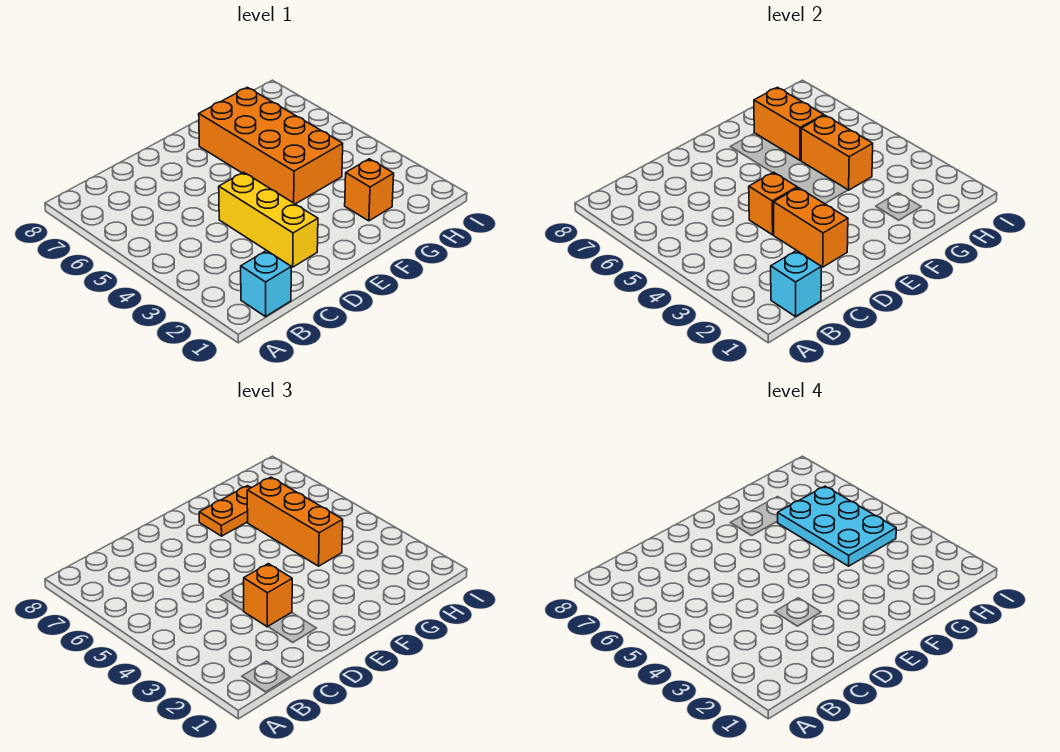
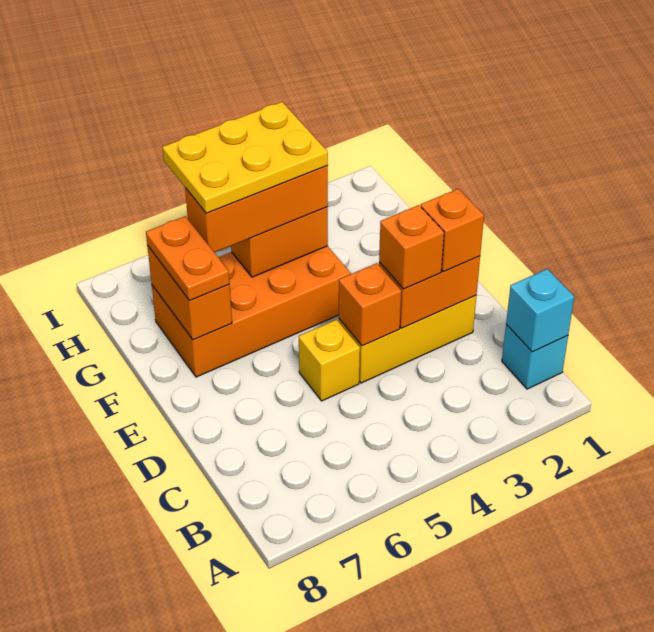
none -> yellow 1x1 brick [299,319,360,401]
orange 1x1 brick [345,159,394,221] -> orange 1x1 brick moved to [421,189,484,272]
cyan 2x3 plate [778,486,896,566] -> yellow 2x3 plate [162,102,328,213]
orange 1x2 brick [754,87,824,160] -> orange 1x2 brick turned to [147,246,232,340]

